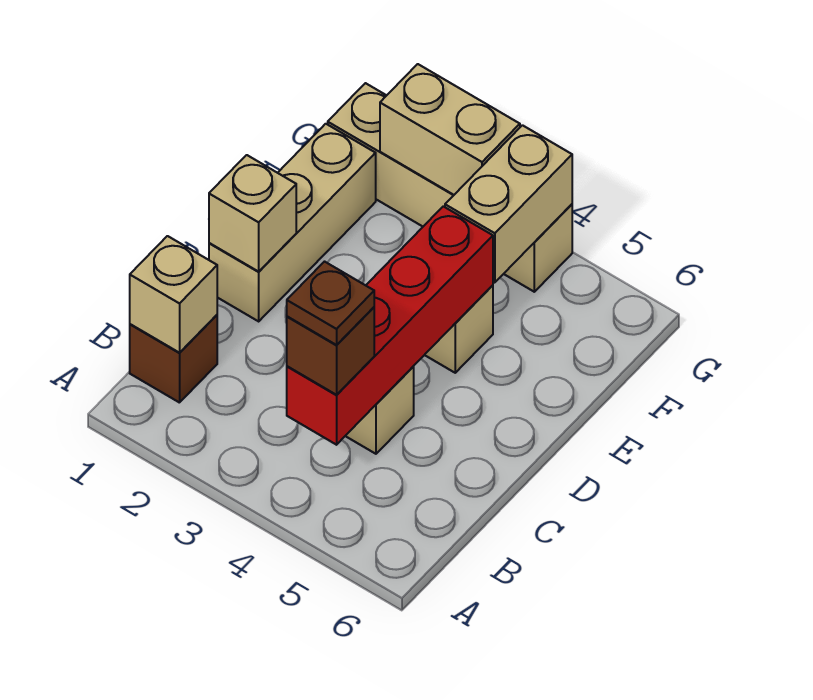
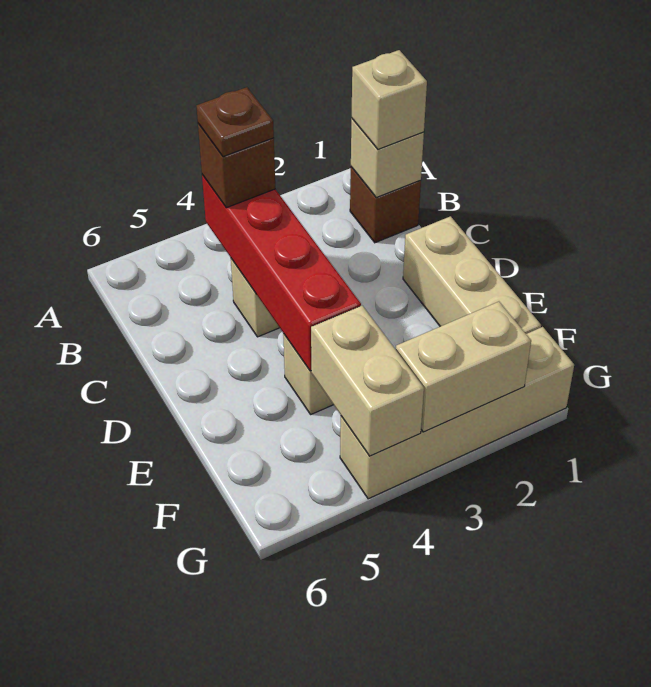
tan 1x1 brick [209,155,296,272] -> tan 1x1 brick moved to [352,50,427,149]

